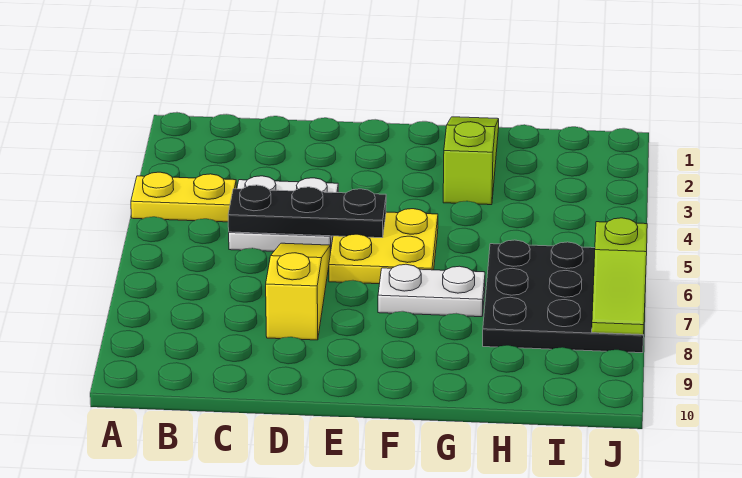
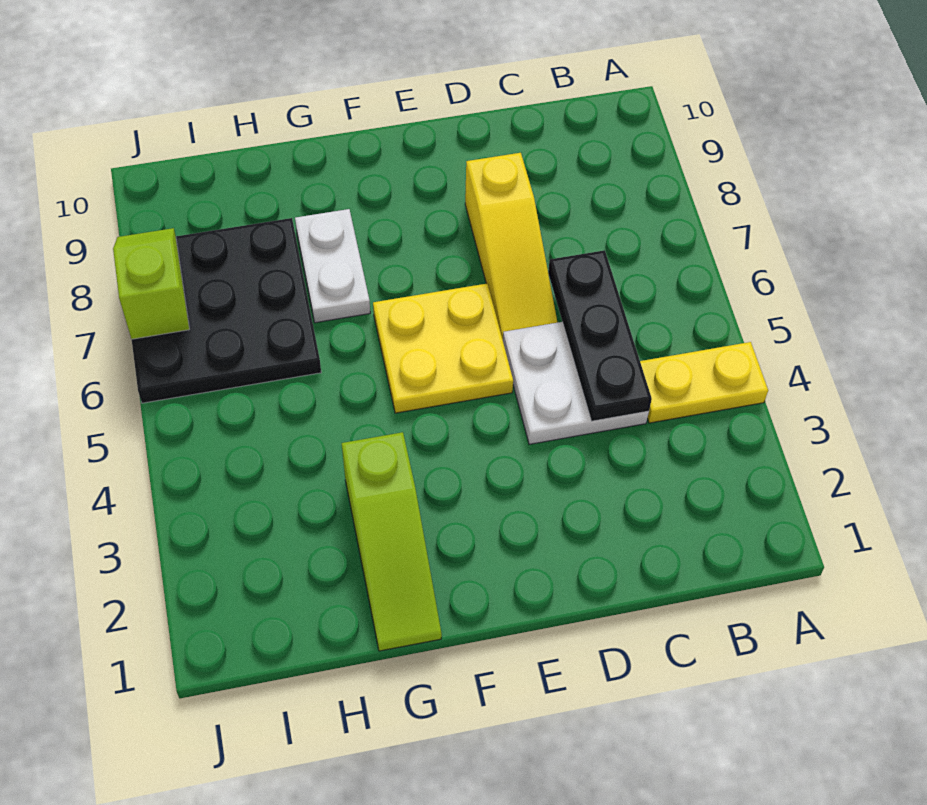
black 1x3 plate [228,185,386,238] -> black 1x3 plate turned to [548,250,652,421]
white 1x2 plate [378,264,485,317] -> white 1x2 plate turned to [295,209,370,323]

